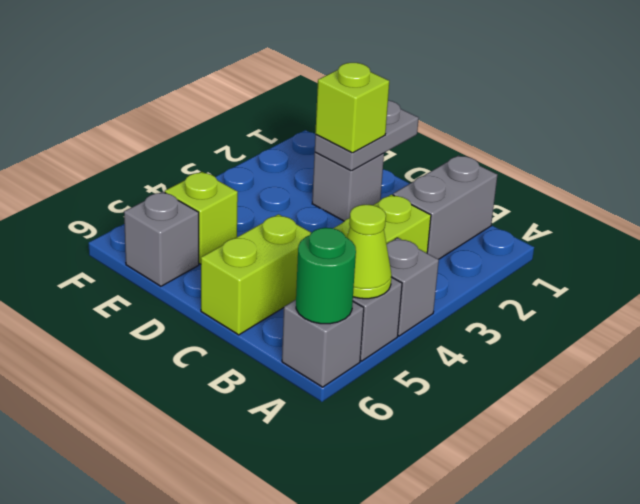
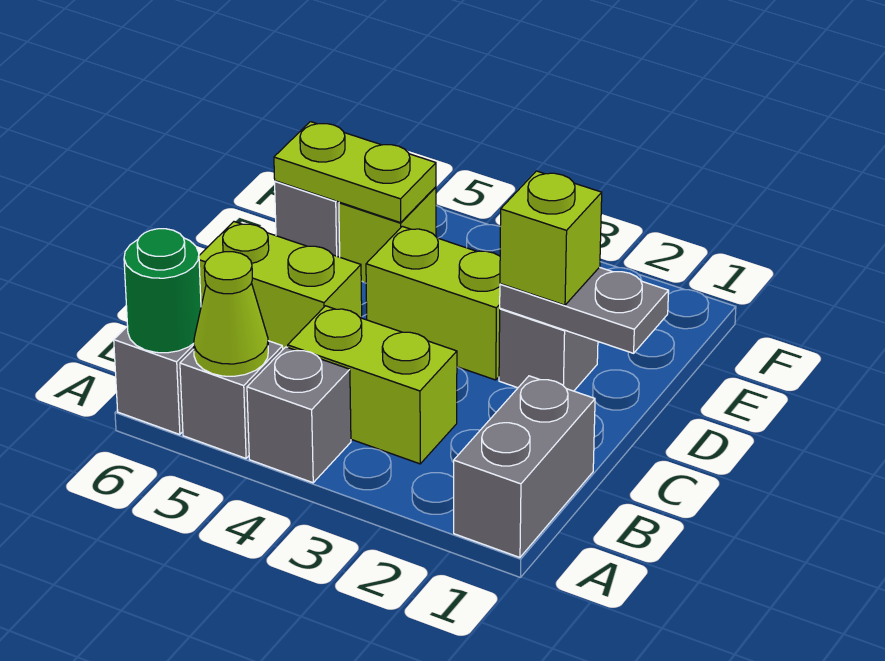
grey 1x2 brick [393,155,497,259] -> grey 1x2 brick turned to [454,376,595,557]
none -> lime 1x2 brick [366,226,500,380]
none -> lime 1x2 plate [274,122,436,223]

